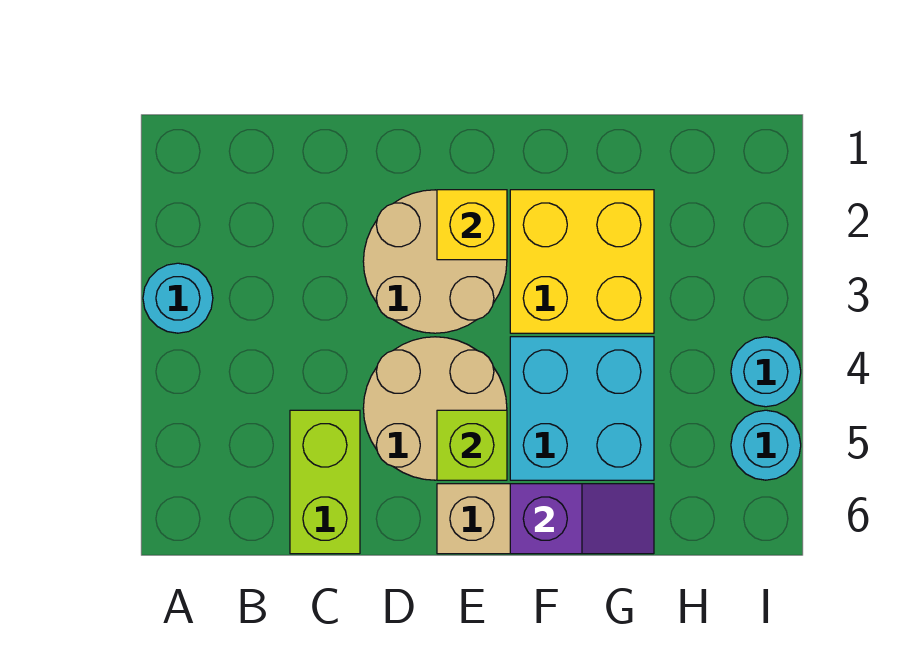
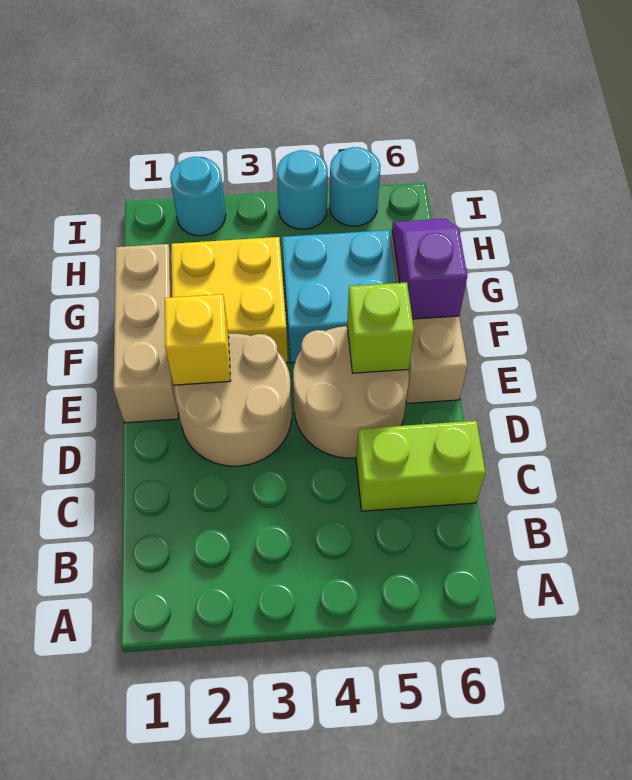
cyan 1x1 round brick [143,263,213,333] -> cyan 1x1 round brick moved to [170,157,226,236]
none -> tan 1x3 brick [114,244,178,423]

